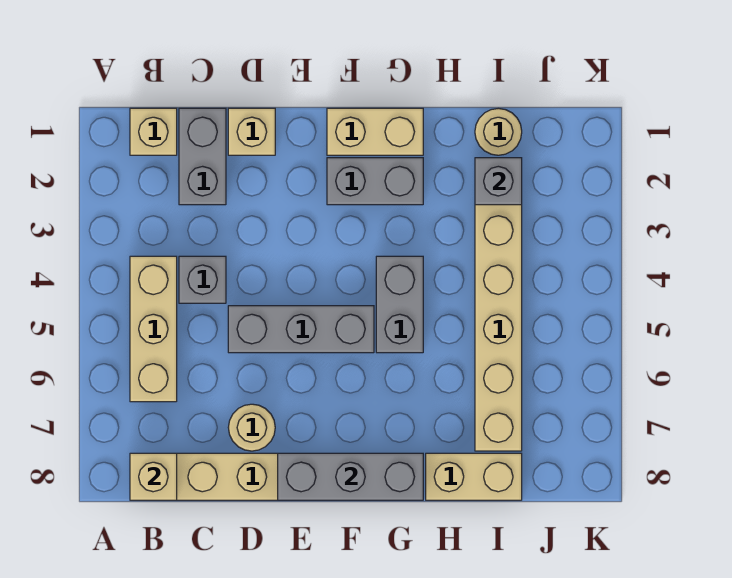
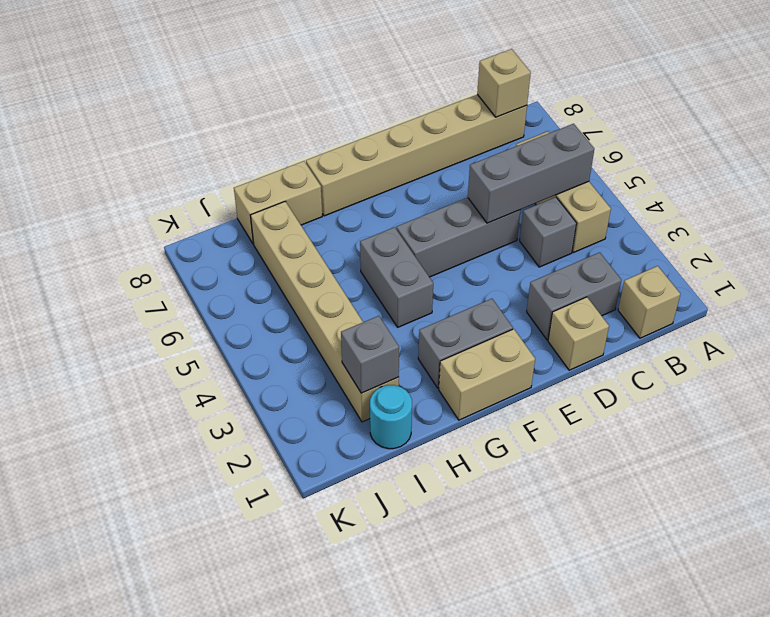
grey 1x2 brick [179,108,226,205] -> grey 1x2 brick turned to [527,252,621,340]
tan 1x1 round brick [228,404,275,451] -> none
grey 1x3 brick [278,453,423,500] -> grey 1x3 brick moved to [468,124,594,223]
tan 1x1 round brick [475,108,522,155] -> cyan 1x1 round brick [370,385,412,449]

